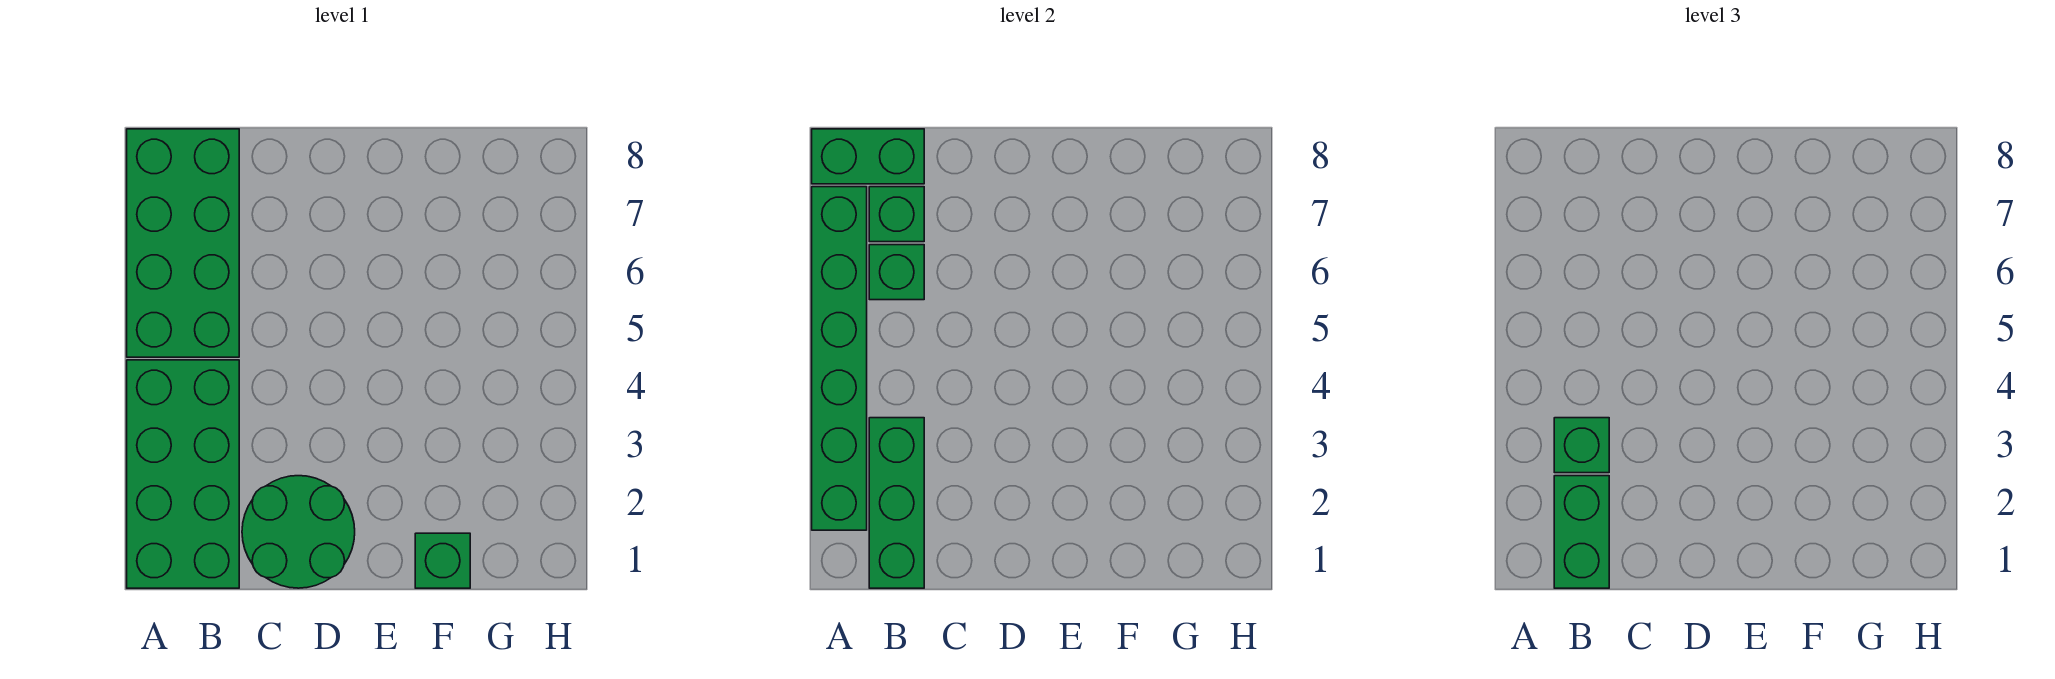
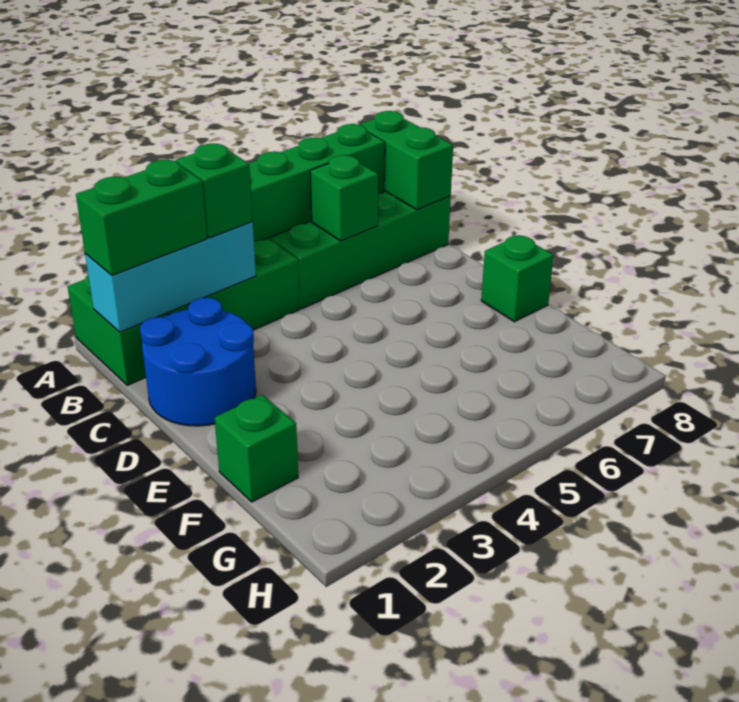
green 1x3 brick [869,418,924,588] -> cyan 1x3 brick [85,222,256,332]
green 1x1 brick [869,187,924,242] -> green 1x1 brick moved to [481,236,554,322]
green 2x2 round brick [242,476,355,588] -> blue 2x2 round brick [140,298,256,426]

